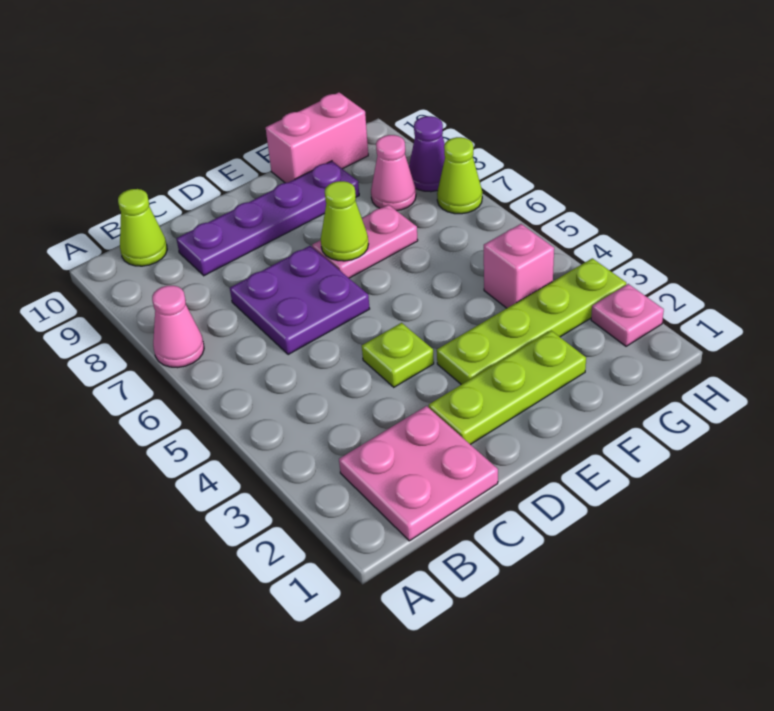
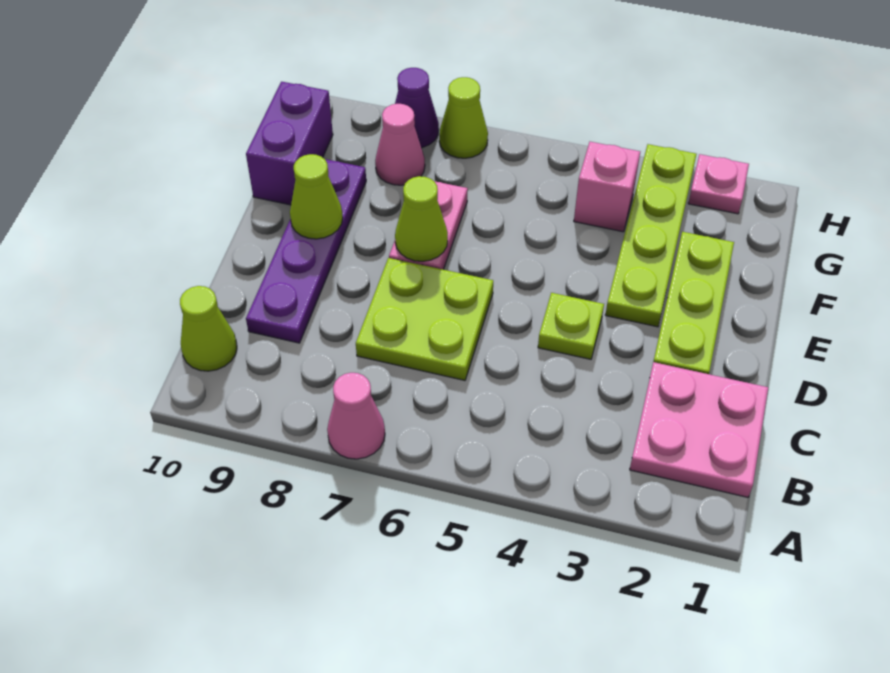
purple 2x2 plate [230,246,370,355] -> lime 2x2 plate [356,258,493,380]
none -> lime 1x1 cone [290,154,343,239]
pink 1x2 brick [266,92,368,183] -> purple 1x2 brick [246,82,333,205]

